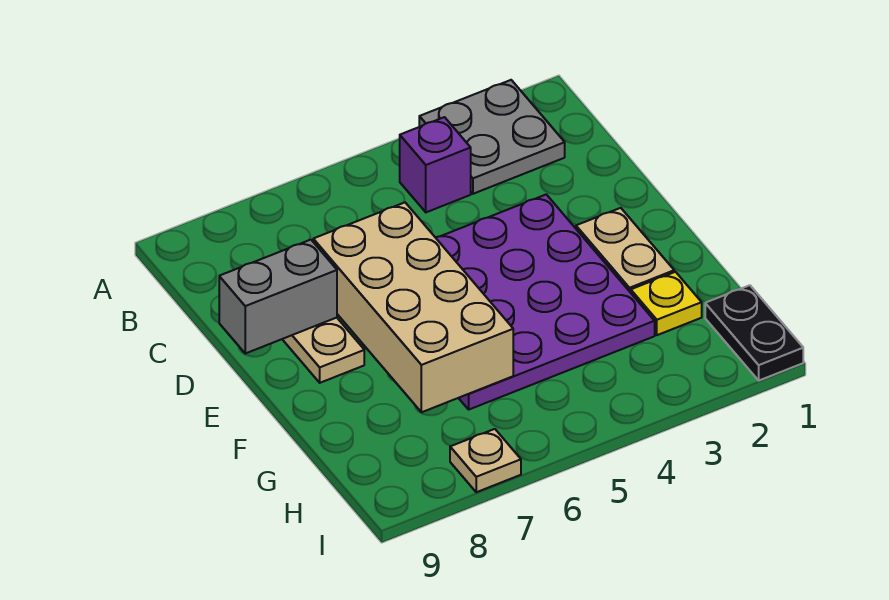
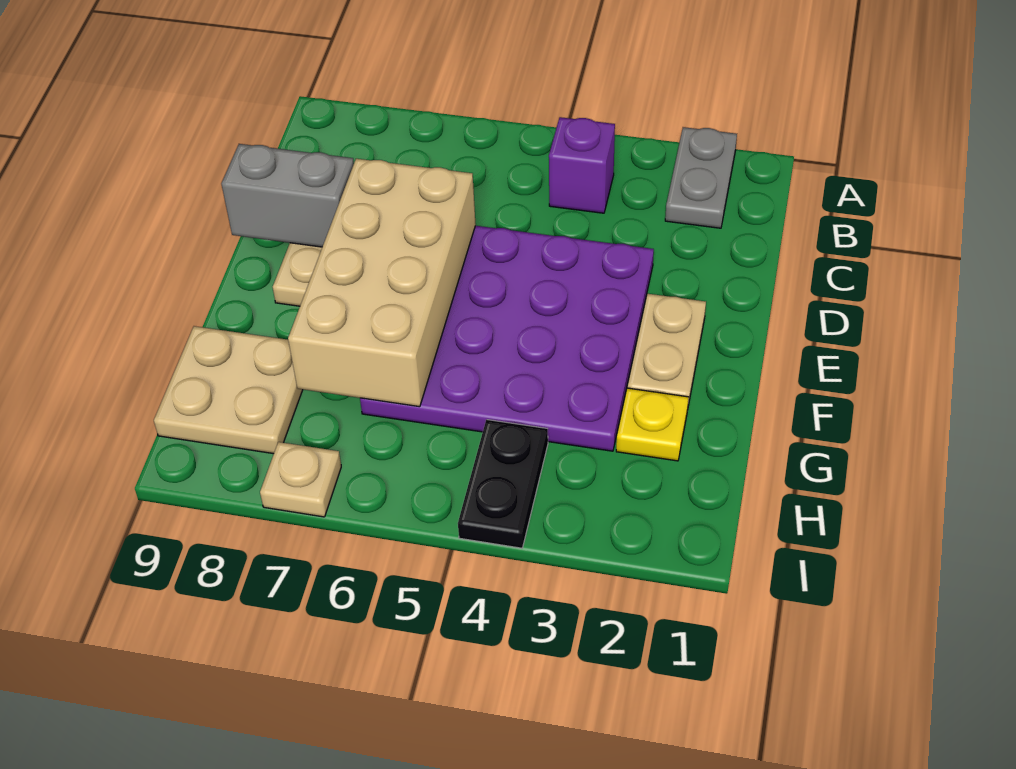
grey 2x2 plate [419,80,565,194] -> grey 1x2 plate [665,127,737,228]
none -> tan 2x2 plate [154,326,303,454]
black 1x2 plate [705,285,803,380] -> black 1x2 plate moved to [458,420,548,548]

